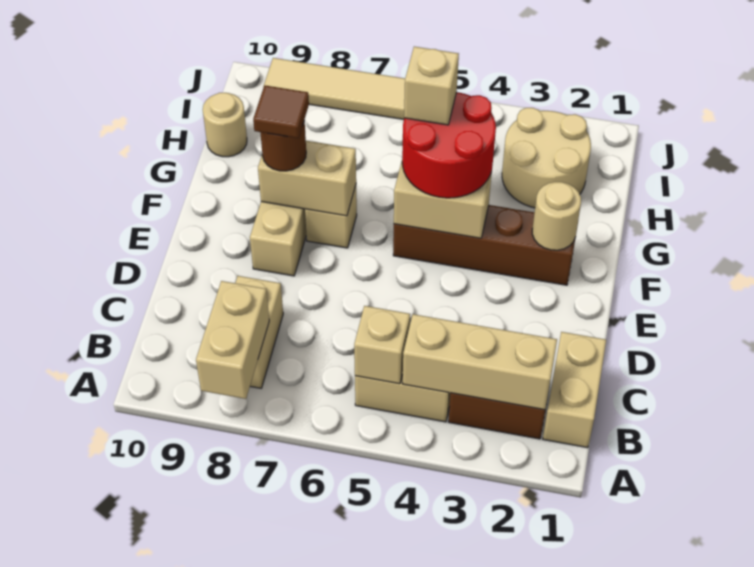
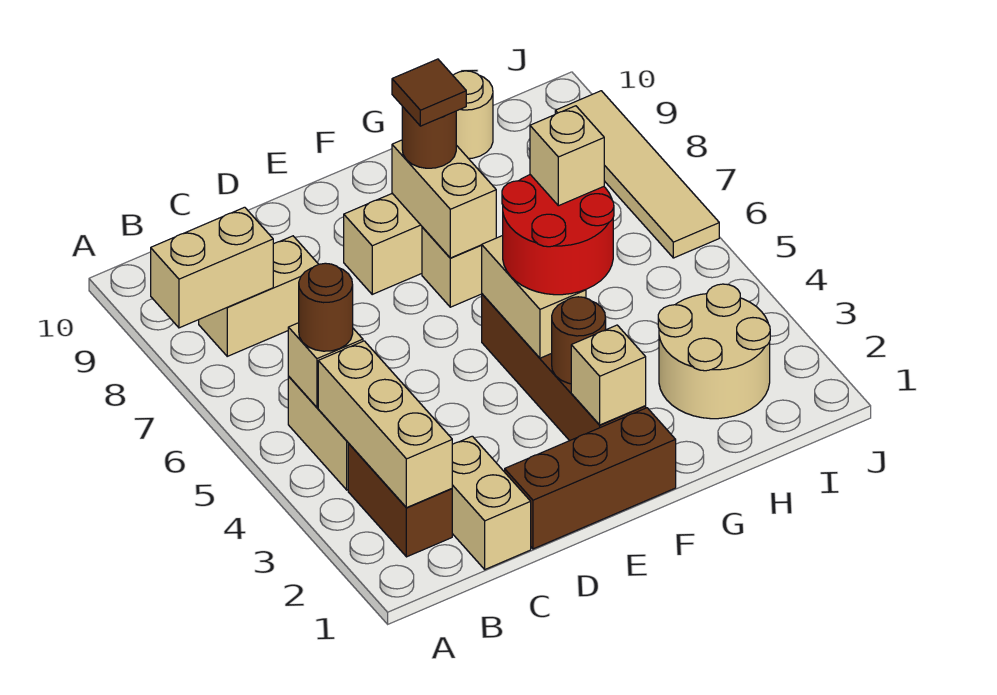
tan 1x2 brick [543,332,606,448] -> tan 1x2 brick turned to [452,436,531,569]
none -> brown 1x1 round brick [299,263,353,351]
none -> brown 1x3 brick [505,408,676,549]
tan 1x1 round brick [532,182,581,250] -> tan 1x1 brick [571,325,646,425]
none -> brown 1x1 round brick [552,297,606,384]

